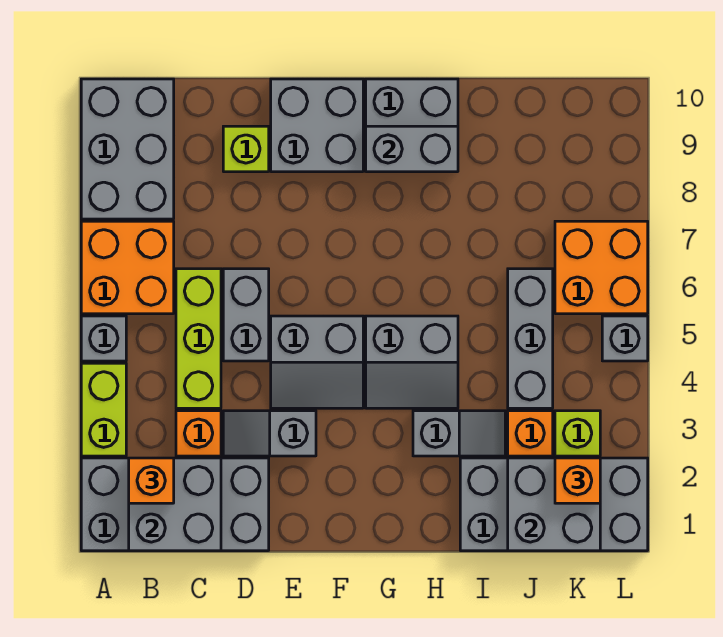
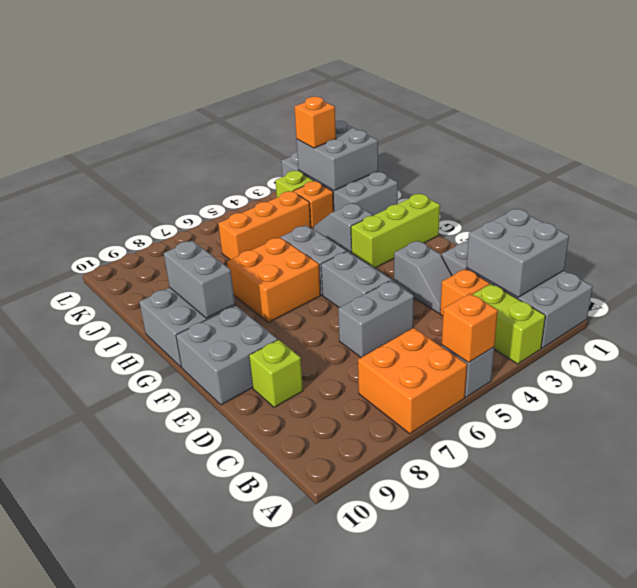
lime 1x2 brick [81,363,126,456] -> lime 1x2 brick turned to [472,284,545,364]
grey 2x3 brick [81,79,174,219] -> none
orange 1x1 brick [129,458,174,503] -> orange 1x1 brick moved to [442,293,498,362]
lime 1x3 brick [176,269,221,408] -> lime 1x3 brick moved to [351,194,440,268]
grey 1x3 brick [508,269,553,408] -> orange 1x3 brick [218,191,311,260]
orange 2x2 brick [555,221,648,314] -> orange 2x2 brick moved to [227,237,321,322]
grey 1x1 brick [602,316,648,361] -> none

